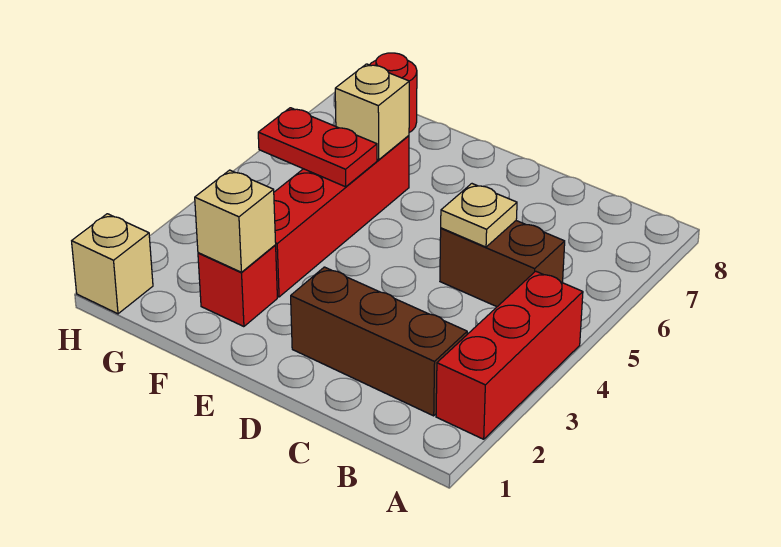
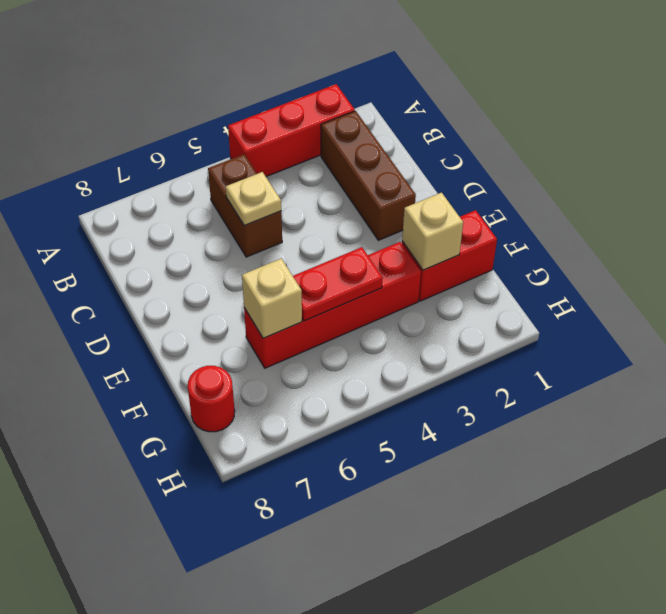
red 1x1 brick [198,245,277,327] -> red 1x2 brick [402,210,497,301]
red 1x2 plate [258,108,377,187] -> red 1x2 plate turned to [293,247,383,321]
tan 1x1 brick [72,214,153,314] -> none

